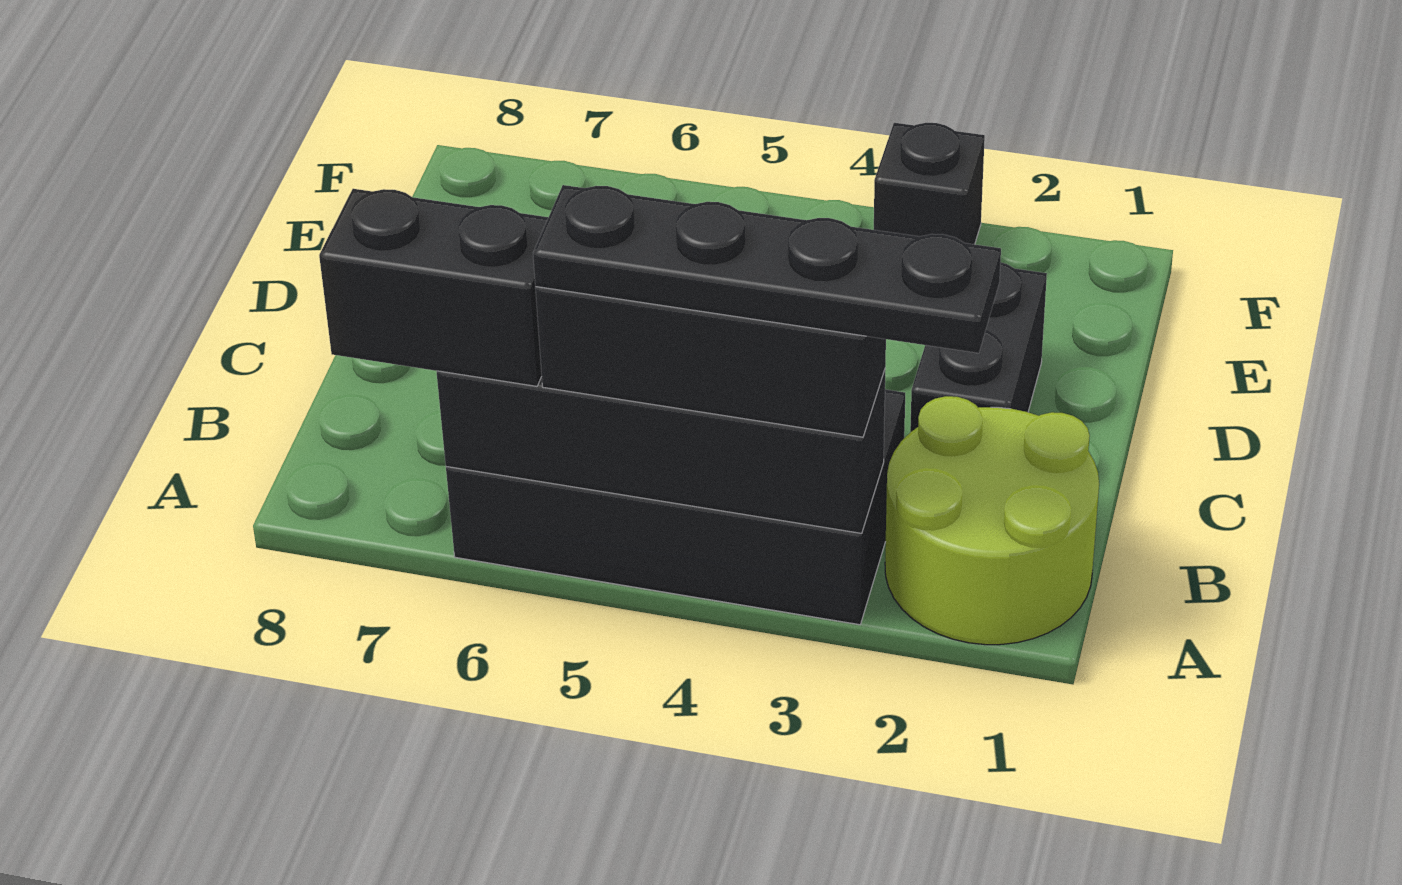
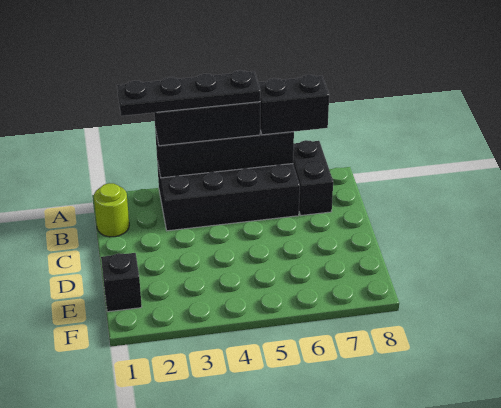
lime 2x2 round brick [885,396,1099,645] -> lime 1x1 round brick [94,183,129,237]
black 1x2 brick [910,262,1047,432] -> black 1x2 brick moved to [293,140,333,215]
black 1x1 brick [874,123,985,244] -> black 1x1 brick moved to [101,253,142,312]

